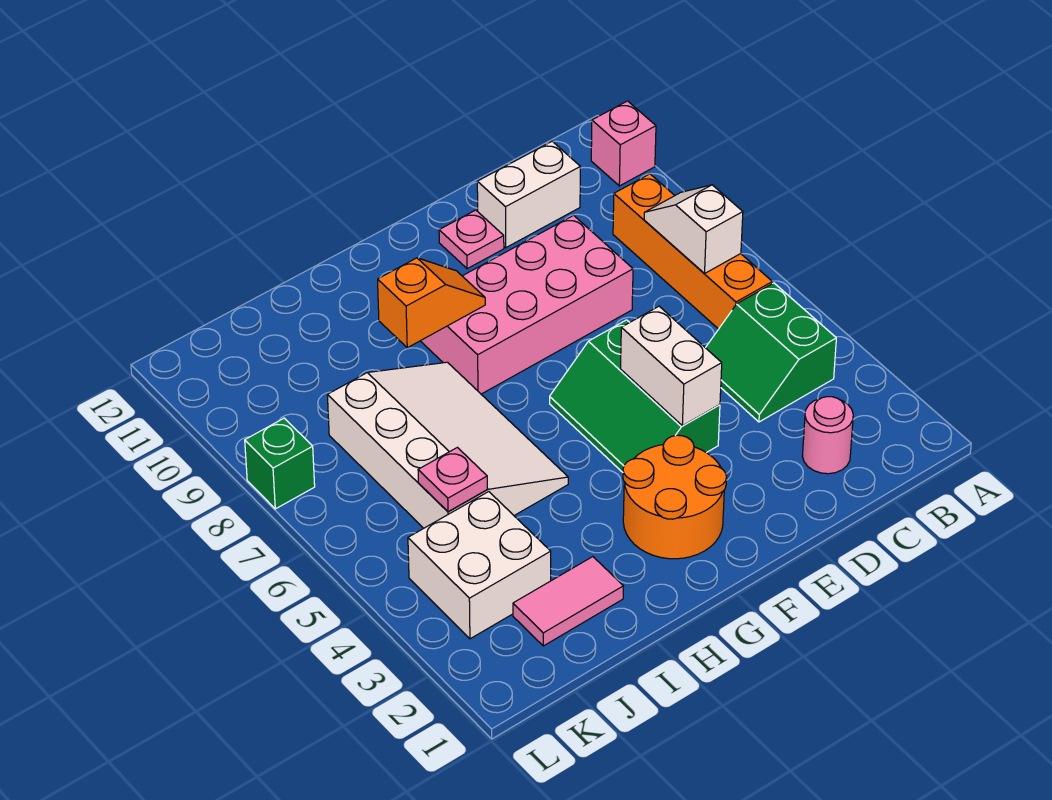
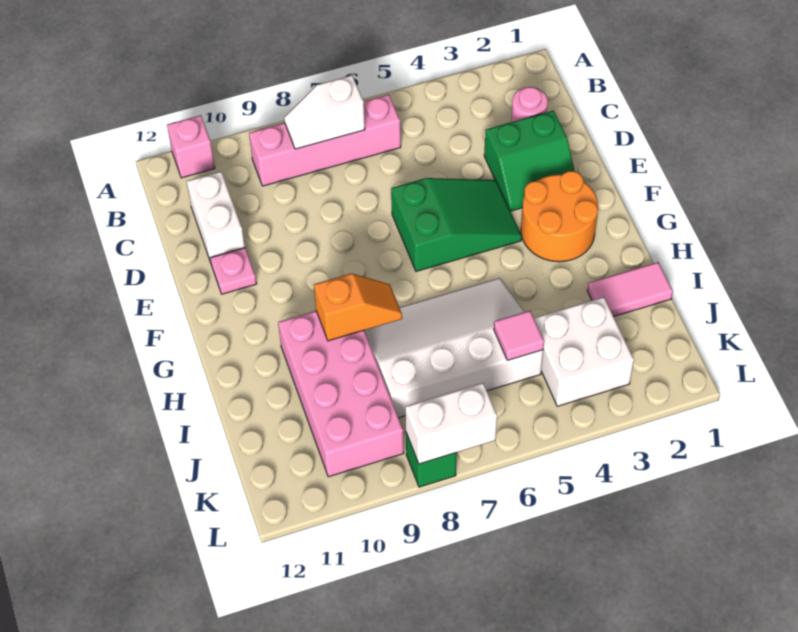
green 2x2 slope [706,283,836,422] -> green 2x2 slope moved to [484,111,575,211]
orange 1x4 brick [613,174,772,329] -> pink 1x4 brick [249,94,401,186]
pink 2x4 brick [421,215,633,394] -> pink 2x4 brick moved to [278,311,404,477]
green 2x3 slope [550,320,720,472] -> green 2x3 slope turned to [391,178,522,271]
white 1x2 brick [621,306,722,426] -> white 1x2 brick moved to [405,383,497,464]
orange 1x2 slope [378,258,485,348] -> orange 1x2 slope turned to [314,274,402,341]
pink 1x2 tile [513,557,623,646] -> pink 1x2 tile turned to [587,262,673,317]
pink 1x1 plate [418,447,487,512] -> pink 1x1 tile [494,311,544,360]

